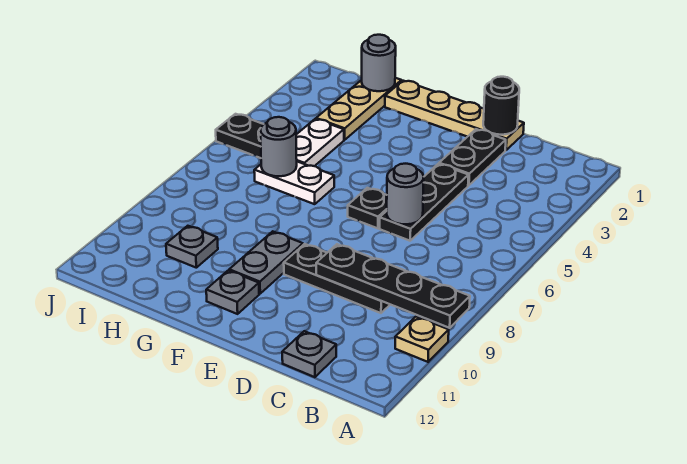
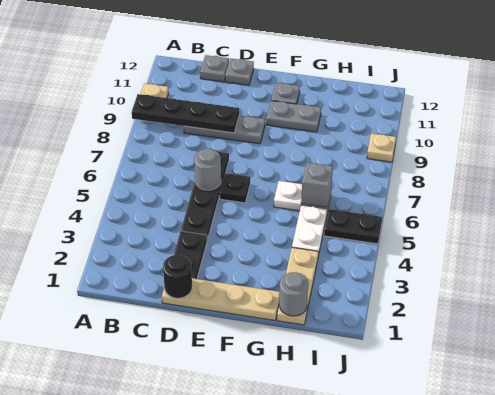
black 1x3 plate [284,244,390,313] -> grey 1x3 plate [184,115,265,144]
black 1x3 plate [380,164,468,241] -> black 1x4 plate [181,152,229,240]
grey 1x2 plate [229,231,303,294] -> grey 1x2 plate turned to [266,101,321,132]
grey 1x1 round brick [260,117,297,176] -> grey 1x1 brick [301,163,333,207]
grey 1x1 plate [166,226,218,268] -> grey 1x1 plate moved to [225,58,254,85]
none -> tan 1x1 plate [367,133,396,162]

